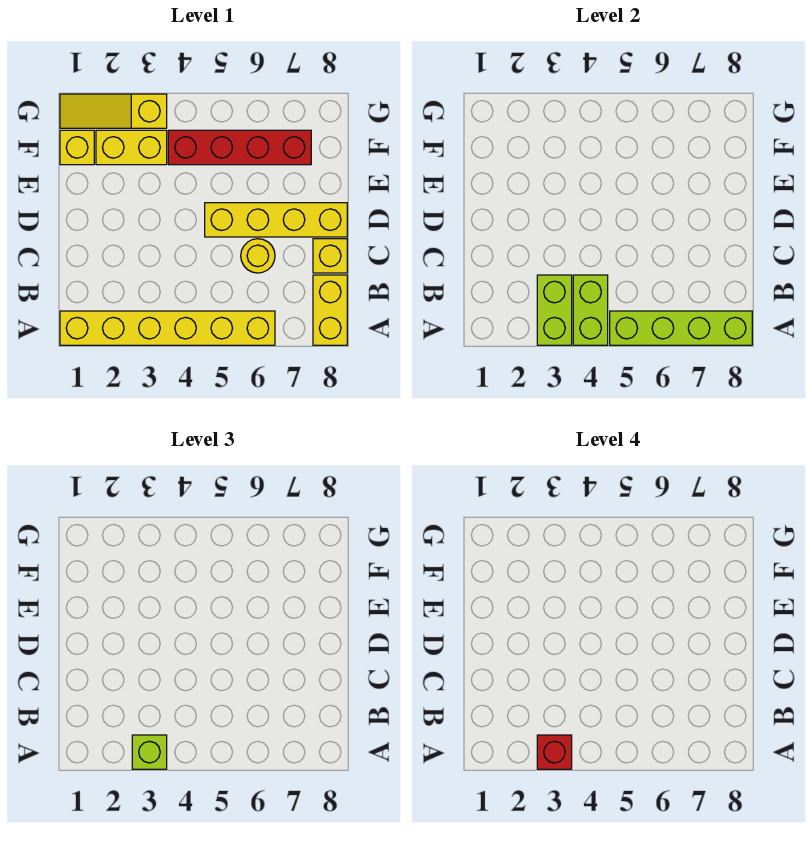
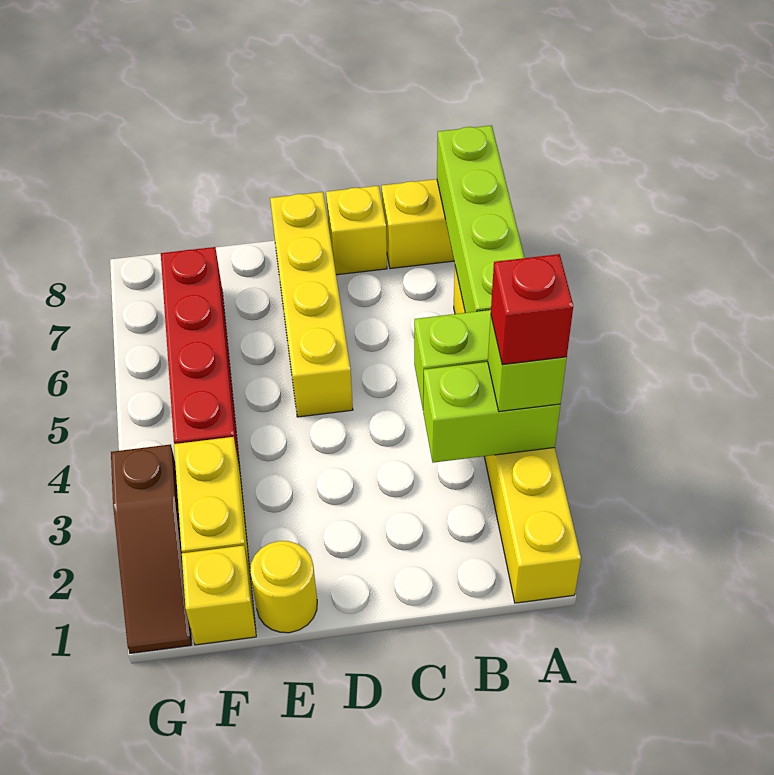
yellow 1x1 round brick [241,239,275,273] -> yellow 1x1 round brick moved to [250,541,317,633]
yellow 1x3 slope [60,94,167,128] -> brown 1x3 slope [111,444,192,653]

